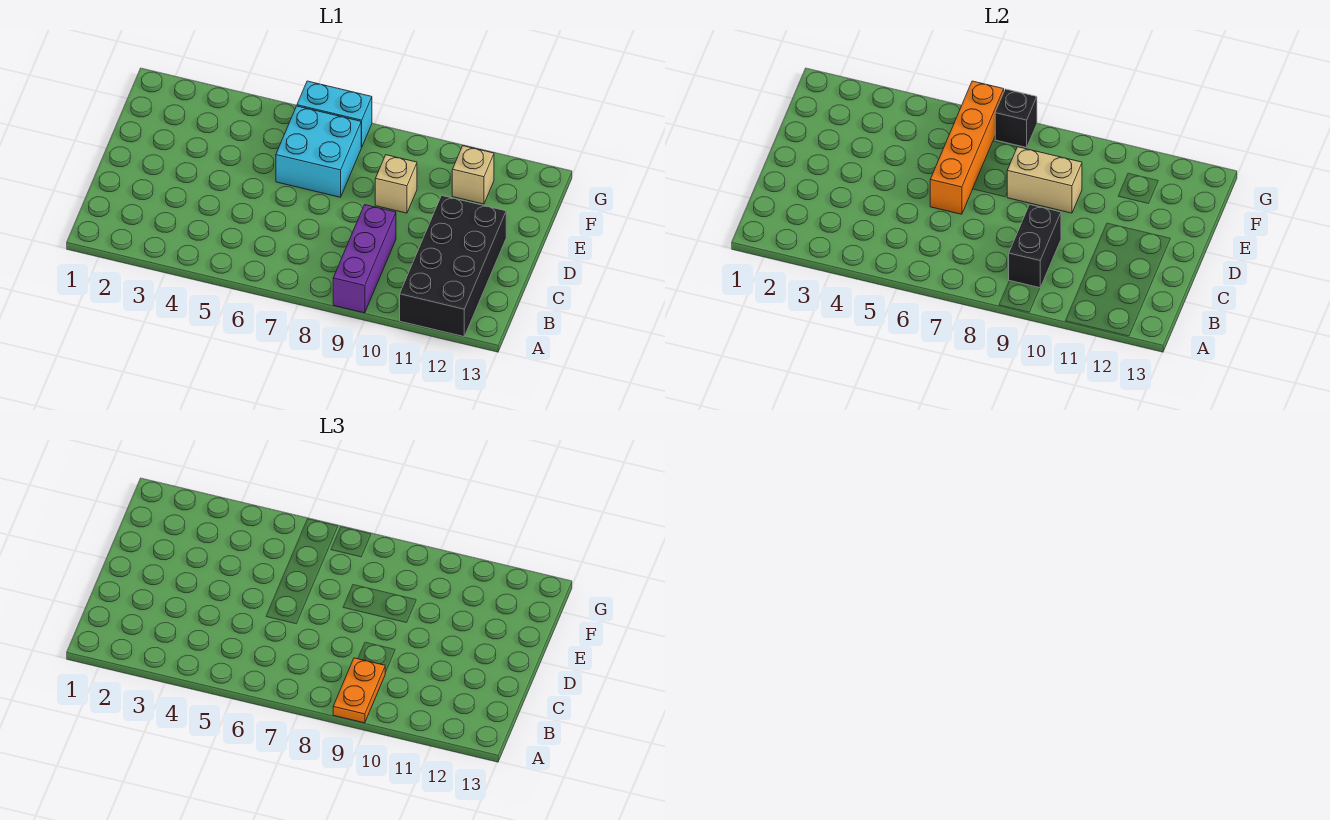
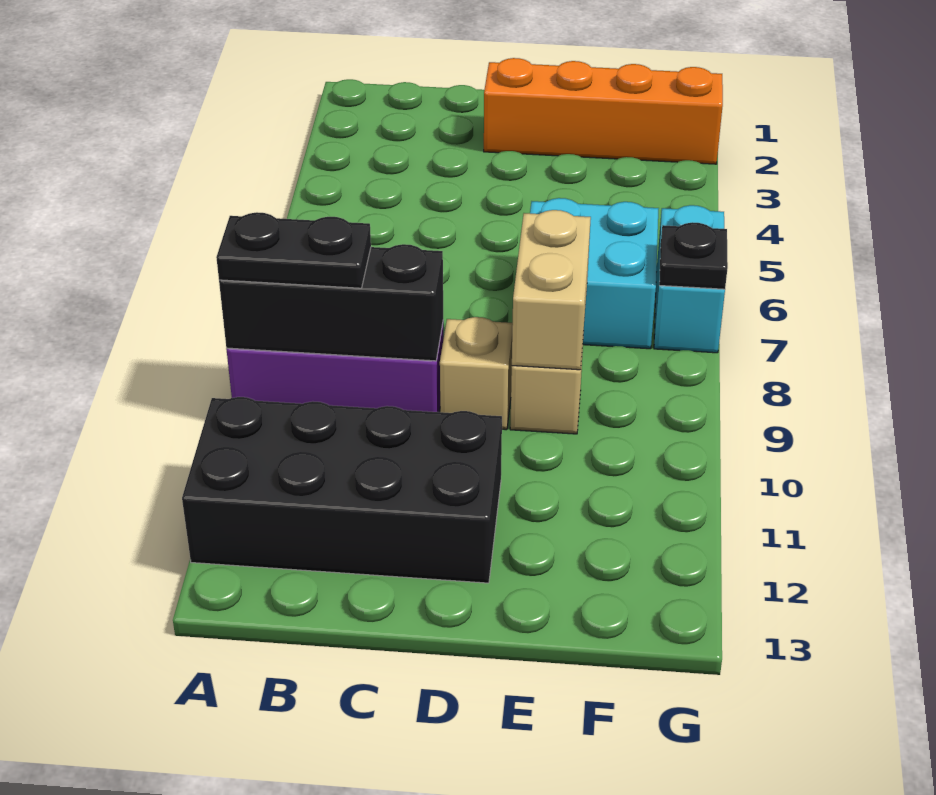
orange 1x2 plate [333,658,385,723] -> black 1x2 plate [216,212,371,288]
black 1x2 brick [1009,205,1061,288] -> black 1x3 brick [219,244,443,361]
orange 1x4 brick [930,81,1004,214] -> orange 1x4 brick moved to [484,58,723,164]
tan 1x1 brick [452,146,494,204] -> tan 1x1 brick moved to [440,317,513,430]
black 1x1 brick [995,89,1037,147] -> black 1x1 plate [659,222,728,289]

